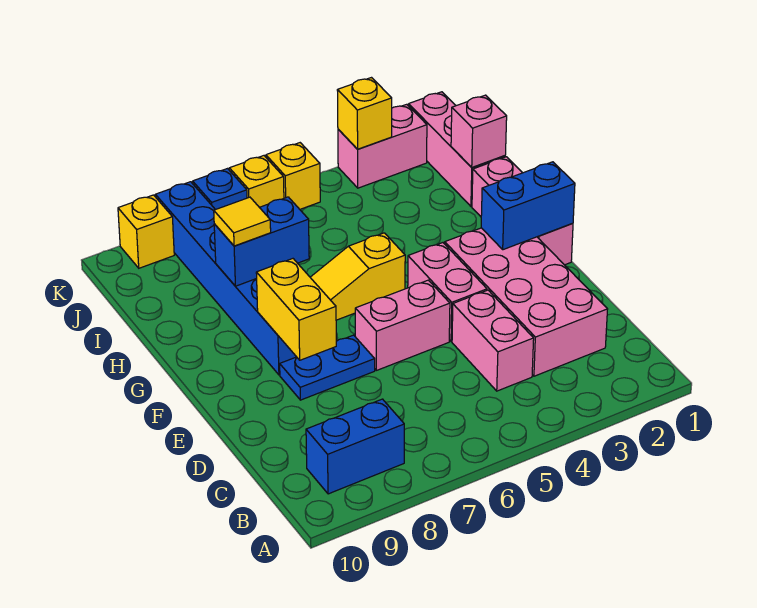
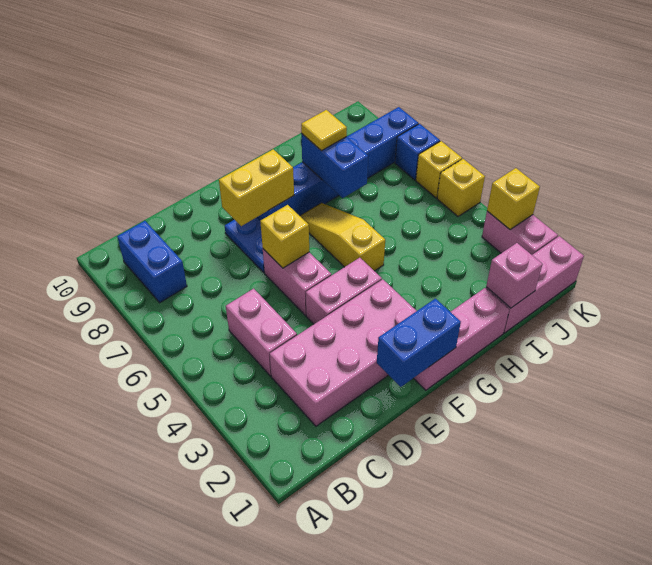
pink 1x2 brick [452,290,534,391] -> pink 1x2 brick turned to [226,288,297,376]
blue 1x2 brick [481,162,575,250] -> blue 1x2 brick turned to [377,299,461,387]
yellow 1x1 brick [118,195,174,268] -> yellow 1x1 brick moved to [260,205,309,268]

